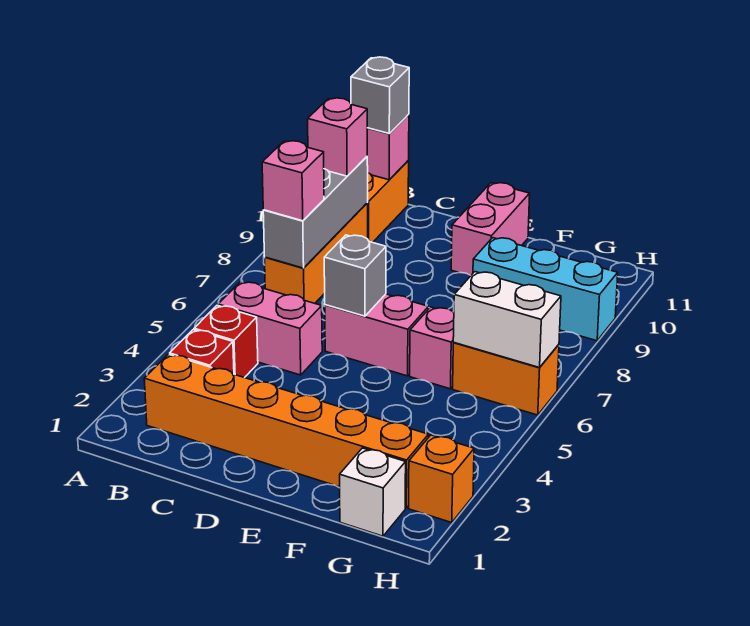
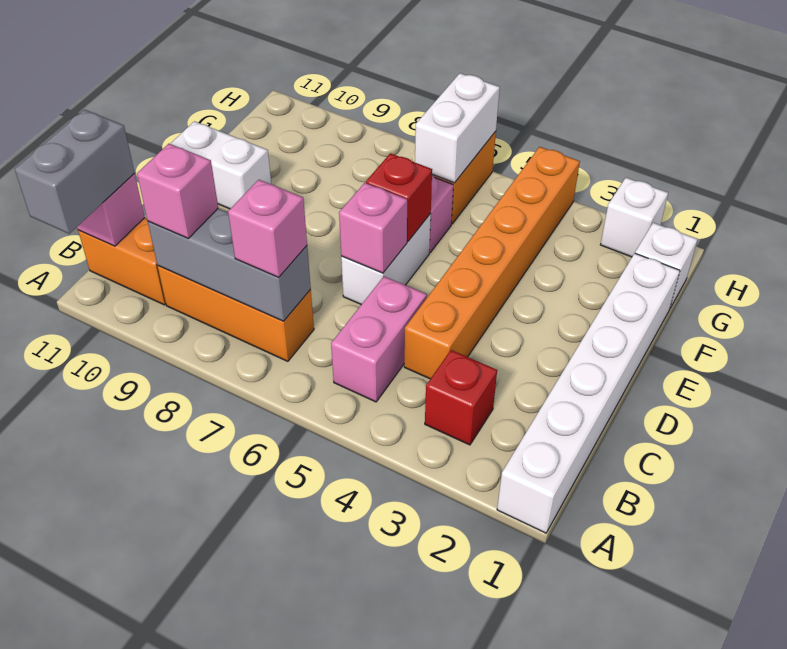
none -> white 1x6 brick [497,253,680,533]
orange 1x6 brick [144,354,429,508] -> orange 1x6 brick moved to [404,147,580,379]
red 1x1 brick [194,305,258,378] -> red 1x1 brick moved to [366,153,432,241]
grey 1x1 brick [351,57,409,134] -> grey 1x2 brick [15,110,135,234]
pink 1x2 brick [325,294,429,376] -> white 1x2 brick [341,214,431,305]
grey 1x1 brick [324,235,386,316] -> pink 1x1 brick [339,183,407,273]
pink 1x2 brick [451,183,530,275] -> white 1x2 brick [170,121,271,209]
cyan 1x3 brick [473,238,618,341] -> none
orange 1x1 brick [409,435,474,523] -> white 1x1 brick [600,178,668,257]

